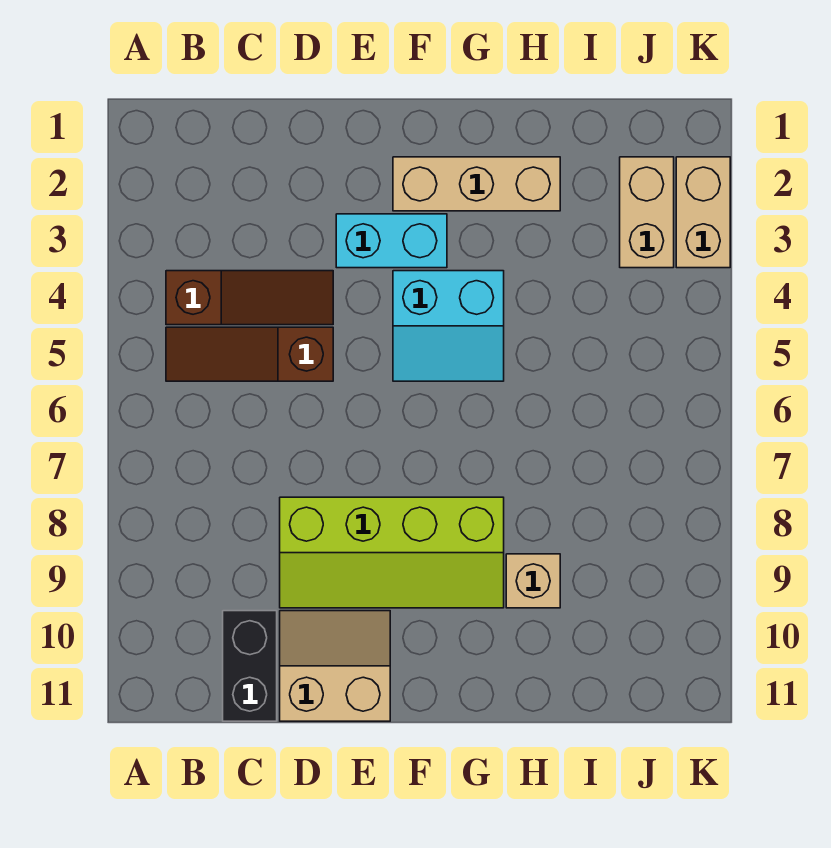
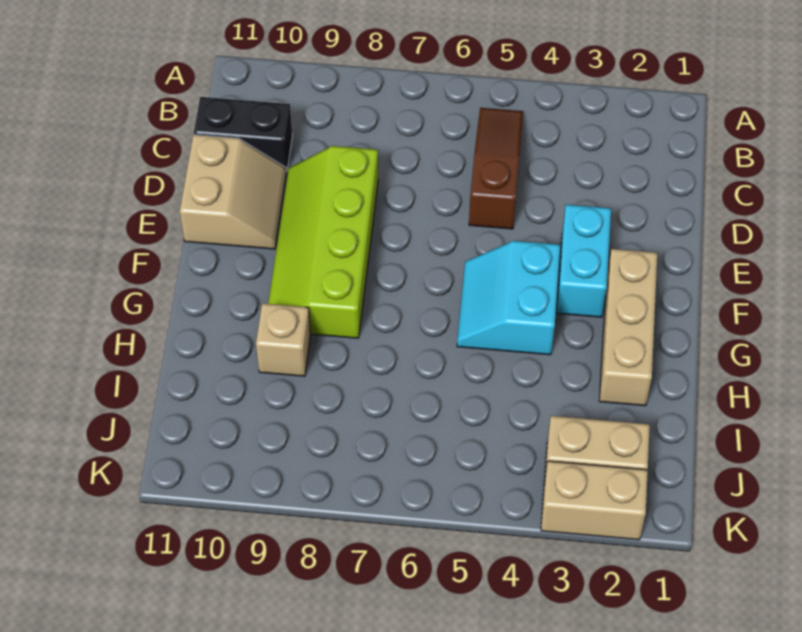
brown 1x3 slope [166,271,333,325] -> none

